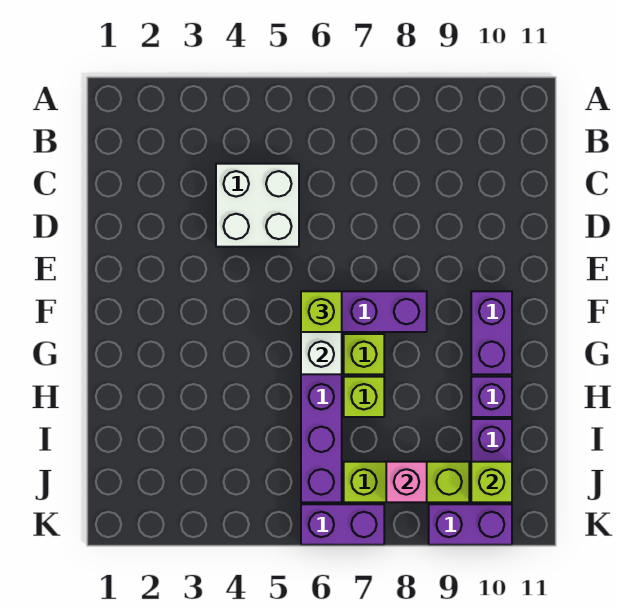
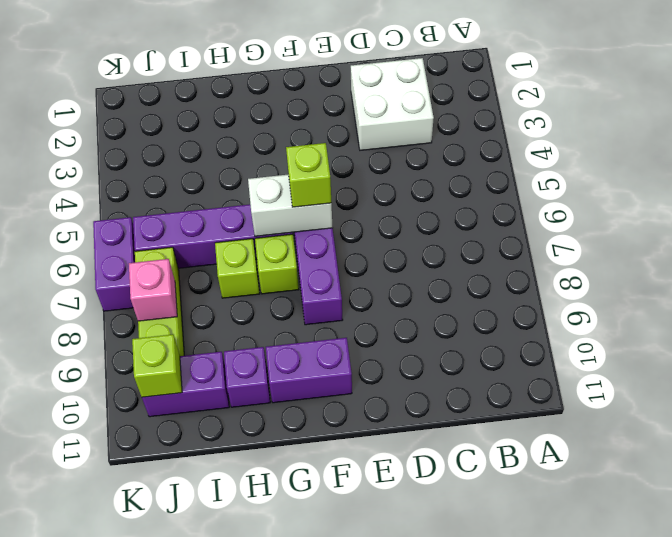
white 2x2 brick [216,164,299,247] -> white 2x2 brick moved to [351,58,434,150]
purple 1x2 brick [429,504,512,545] -> none

